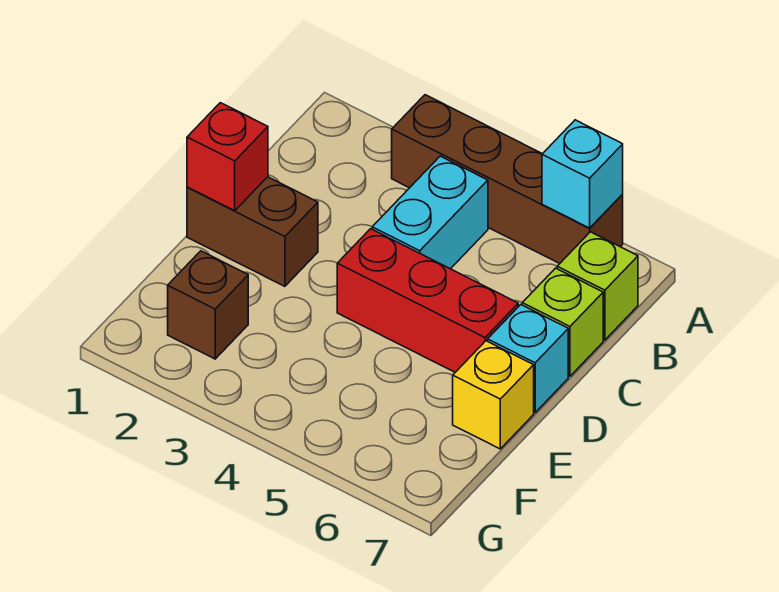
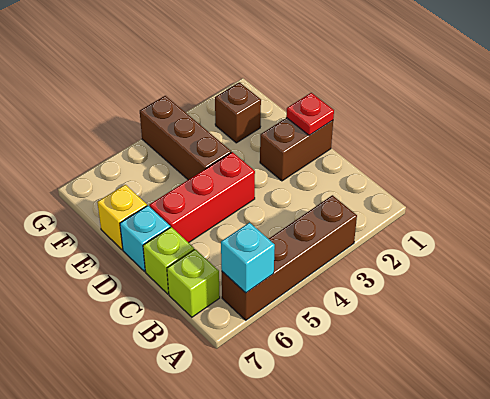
cyan 1x2 brick [372,156,488,269] -> none
red 1x1 brick [187,103,268,211] -> red 1x1 plate [286,93,334,135]
none -> brown 1x3 brick [140,96,231,180]

